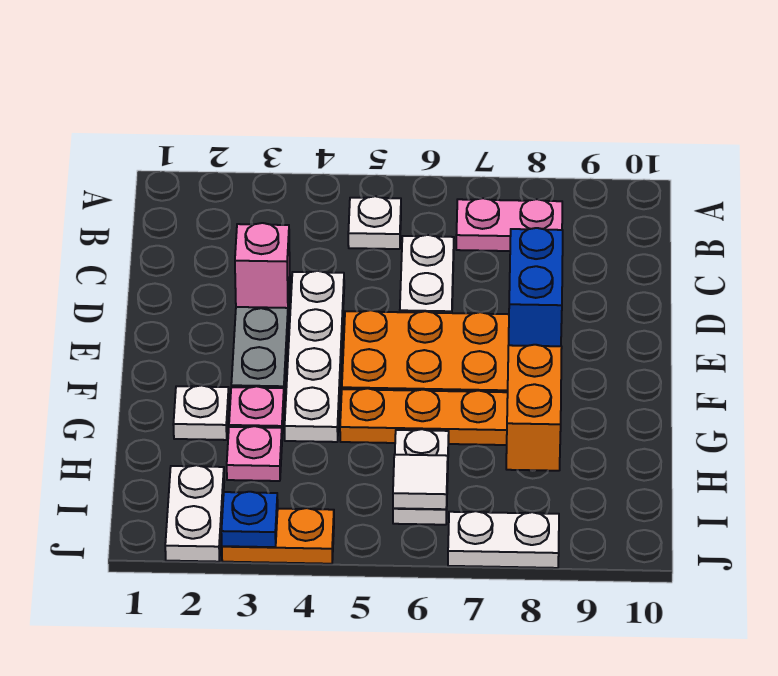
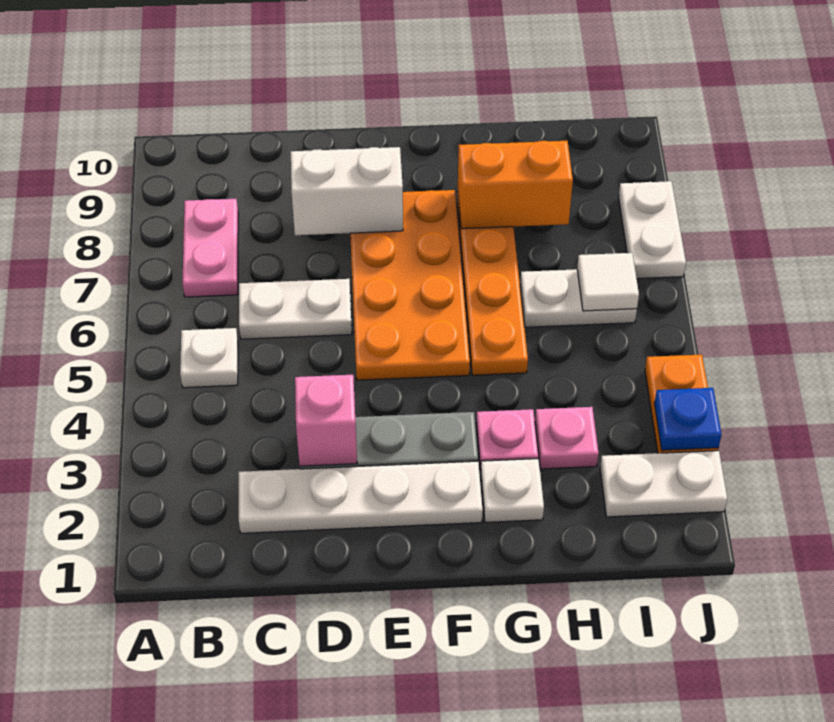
white 1x4 plate [285,271,344,442] -> white 1x4 plate moved to [239,461,483,533]
blue 1x2 brick [509,228,563,346] -> white 1x2 brick [291,147,403,235]

